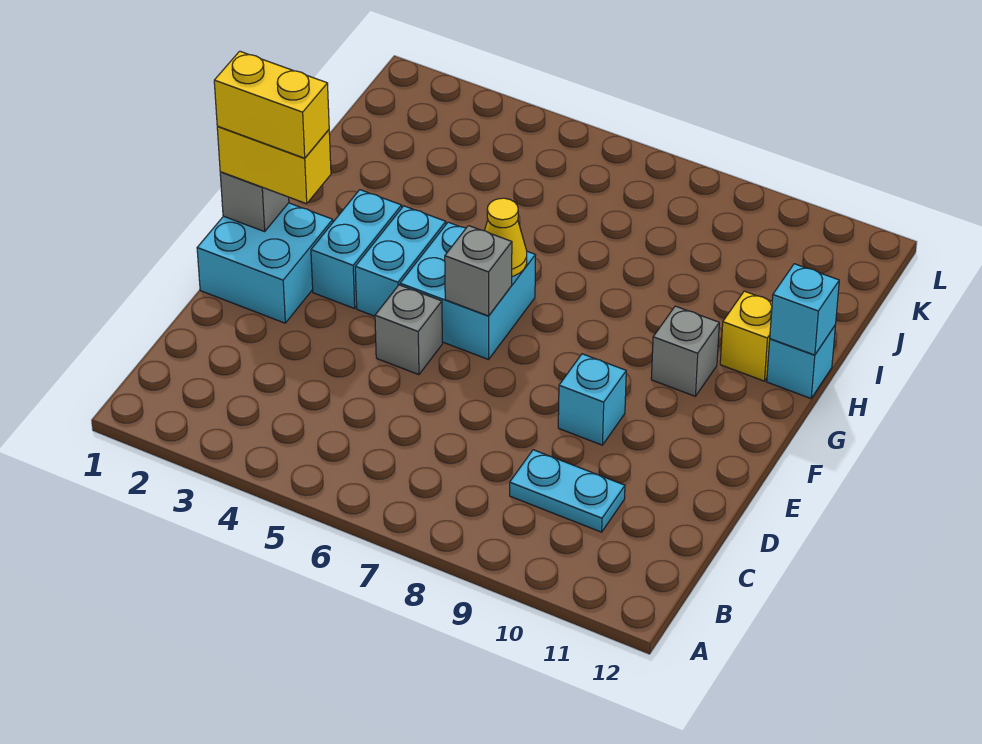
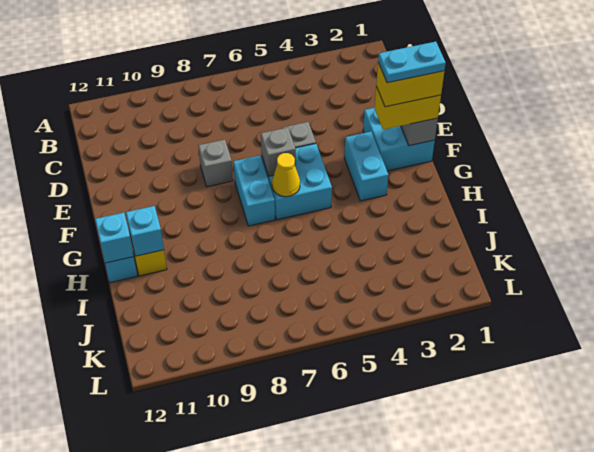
cyan 1x2 plate [510,450,625,532] -> cyan 1x2 plate moved to [378,42,446,83]
cyan 1x1 brick [558,354,626,445] -> cyan 1x1 brick moved to [126,206,164,256]
cyan 1x2 brick [355,206,446,316] -> cyan 1x2 brick moved to [233,156,275,226]
grey 1x1 brick [651,306,719,396] -> grey 1x1 brick moved to [198,140,233,187]

